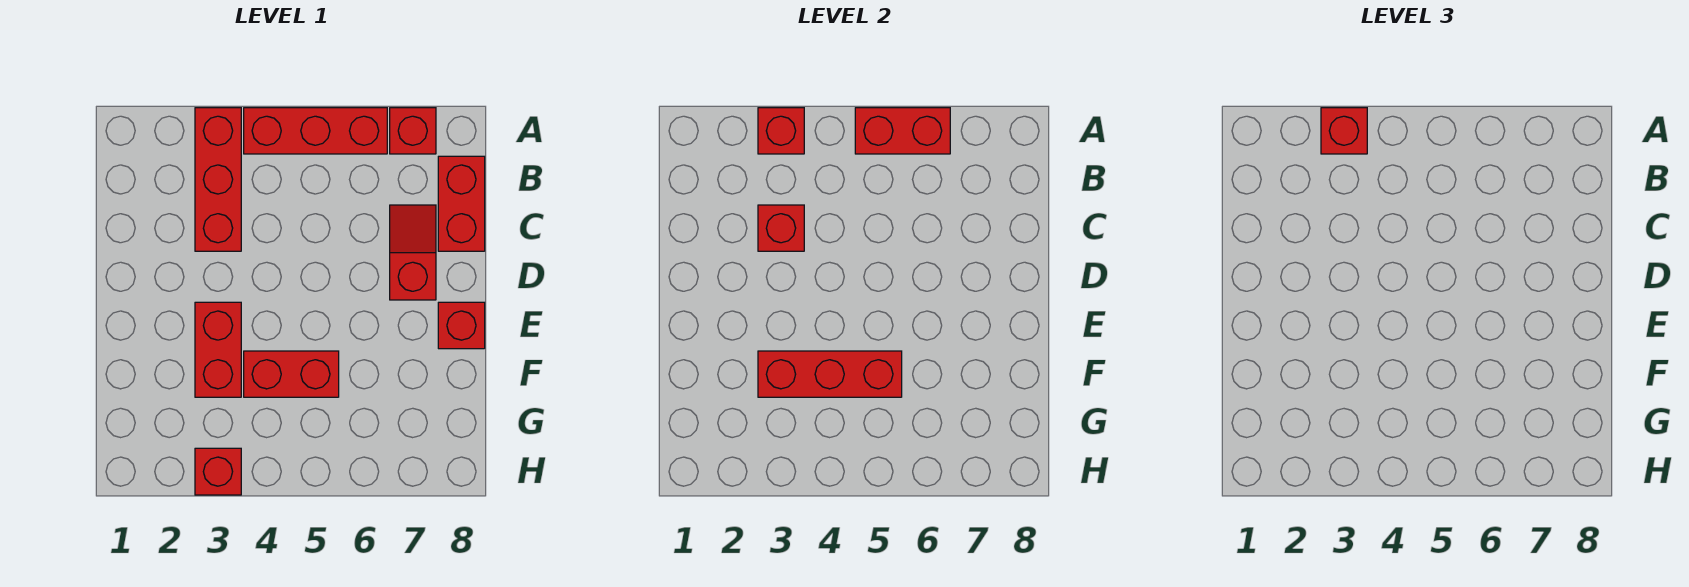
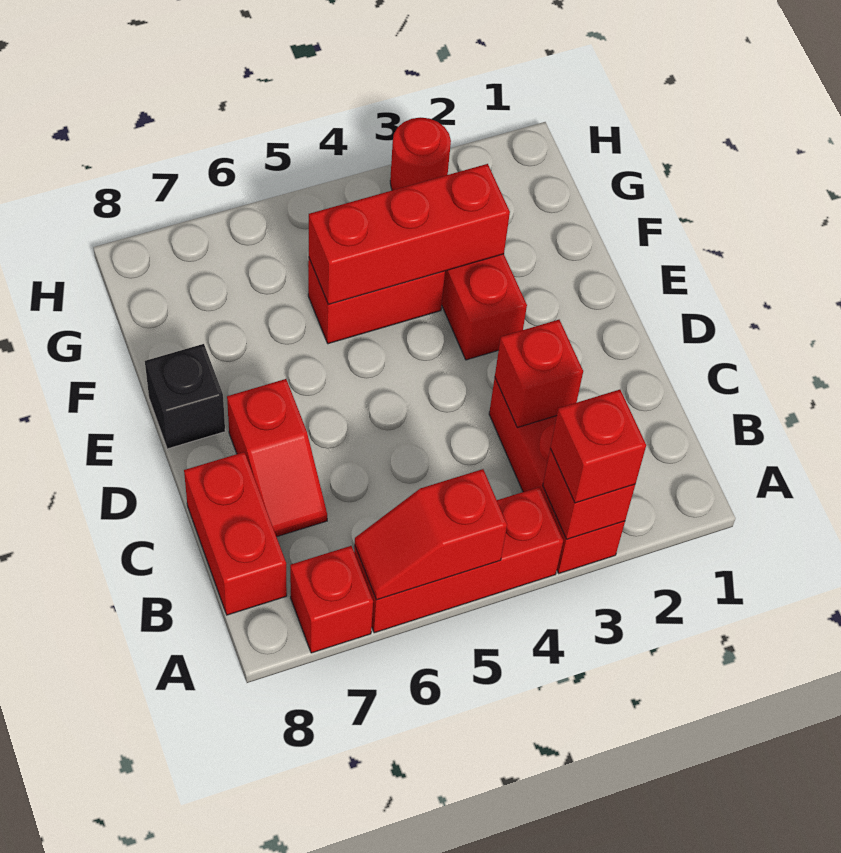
red 1x2 brick [855,108,950,154] -> red 1x2 slope [355,469,507,600]
red 1x1 brick [438,302,485,349] -> black 1x1 brick [145,344,225,449]
red 1x1 brick [195,448,241,495] -> red 1x1 round brick [390,117,451,190]

